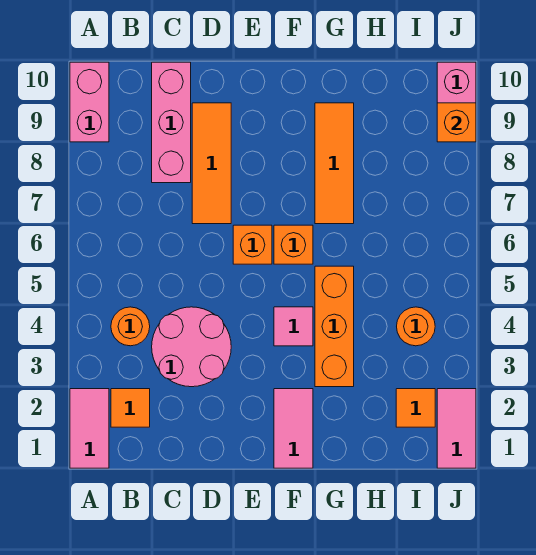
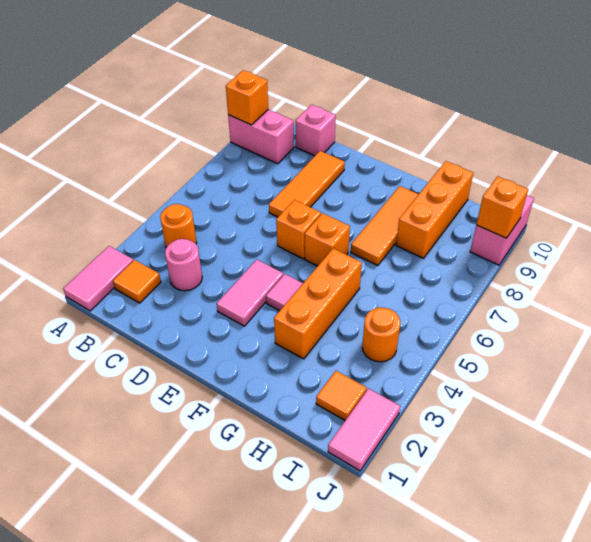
pink 1x2 brick [70,62,109,142] -> pink 1x2 brick turned to [228,110,294,164]
none -> orange 1x1 brick [226,70,268,125]
pink 2x2 round brick [152,307,231,387] -> pink 1x1 round brick [165,239,202,291]
pink 1x3 brick [152,62,191,183] -> pink 1x1 brick [295,105,336,156]
pink 1x2 tile [274,389,313,468] -> pink 1x2 tile moved to [217,260,283,326]
none -> orange 1x3 brick [396,161,473,258]

